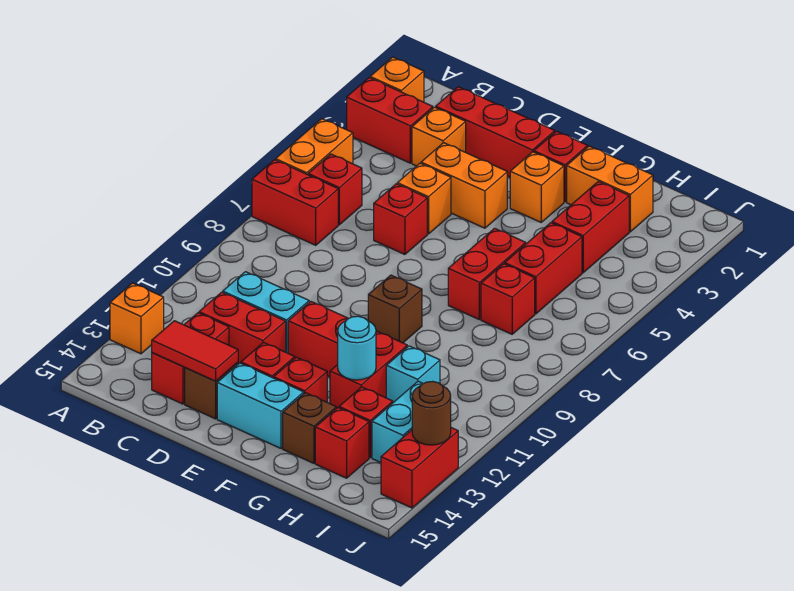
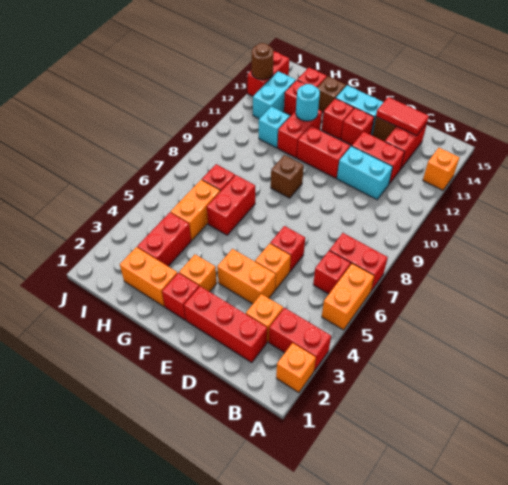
red 1x2 brick [505,223,582,314] -> orange 1x2 brick [171,180,220,240]

